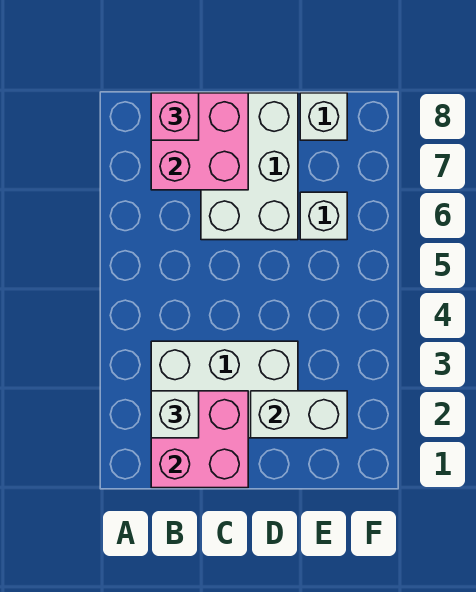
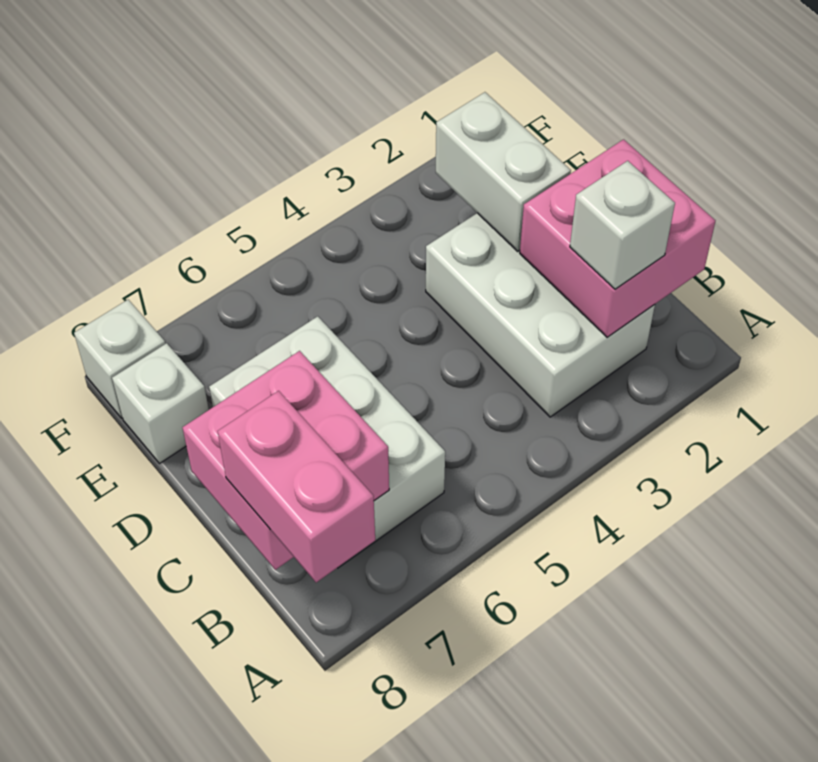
pink 1x1 brick [151,93,199,140] -> pink 1x2 brick [218,391,375,583]
white 2x3 brick [201,93,298,240] -> white 2x3 brick turned to [209,316,445,568]
white 1x1 brick [300,192,347,240] -> white 1x1 brick moved to [74,300,165,418]

